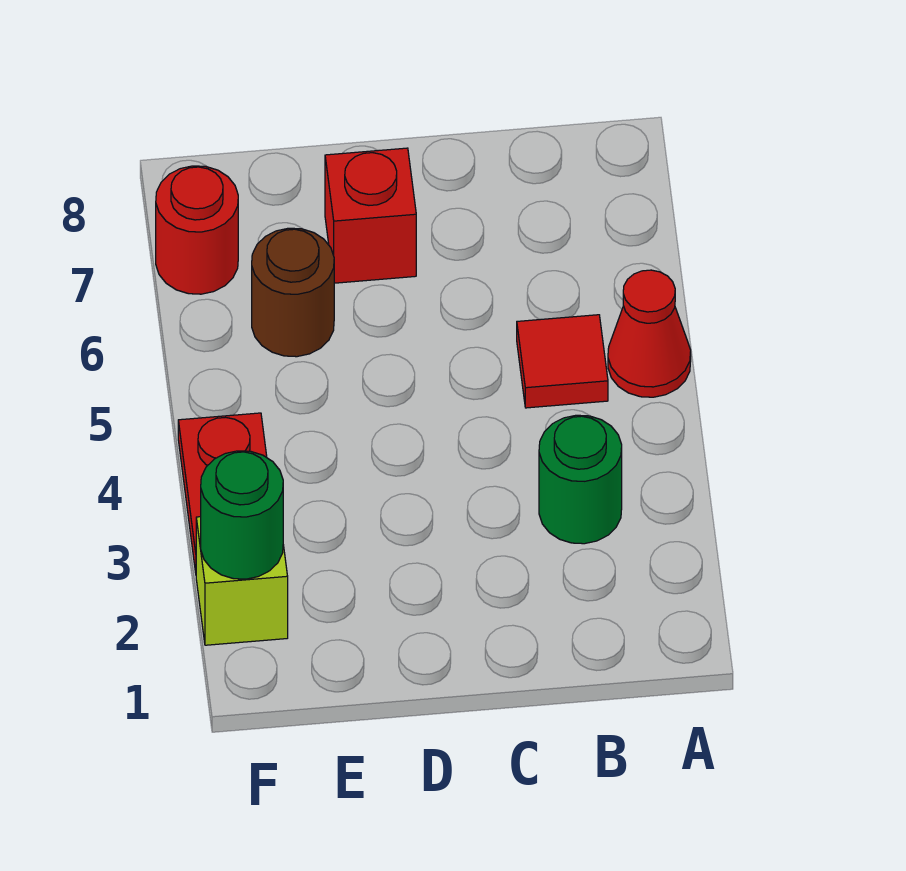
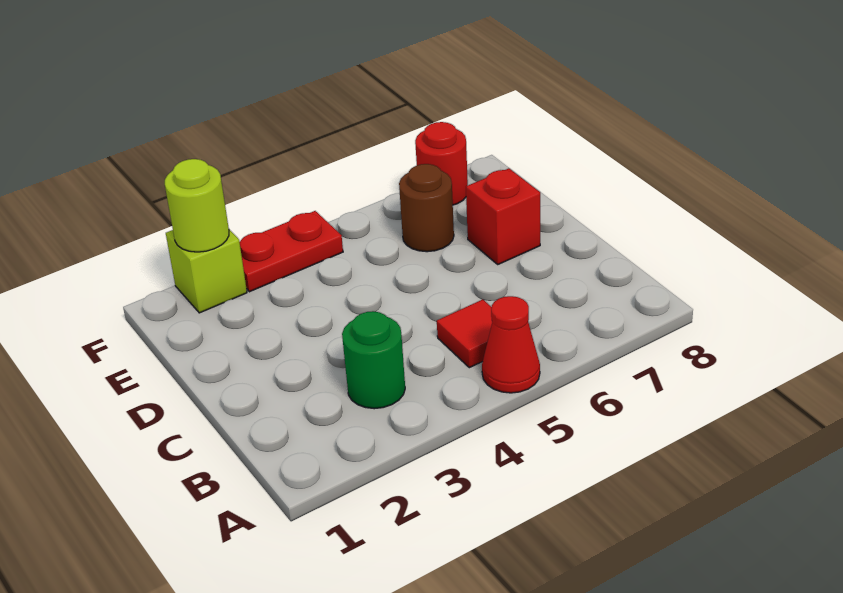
green 1x1 round brick [201,451,283,579] -> lime 1x1 round brick [165,159,229,252]

